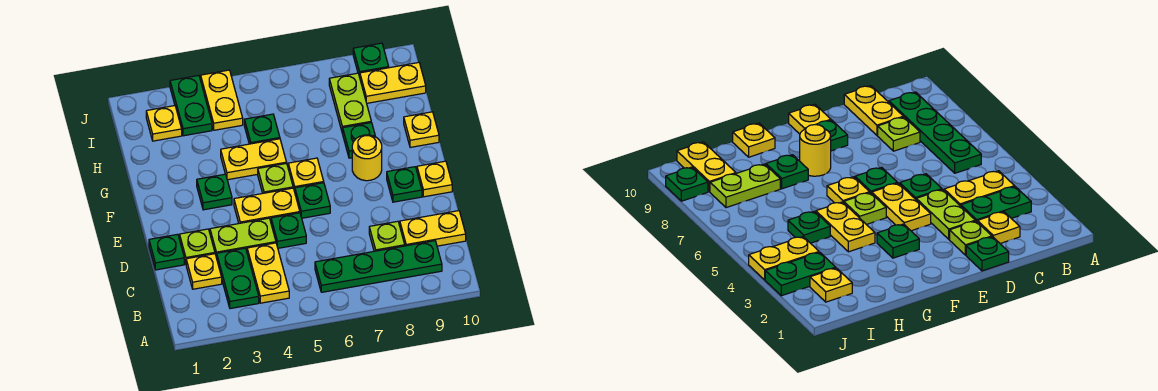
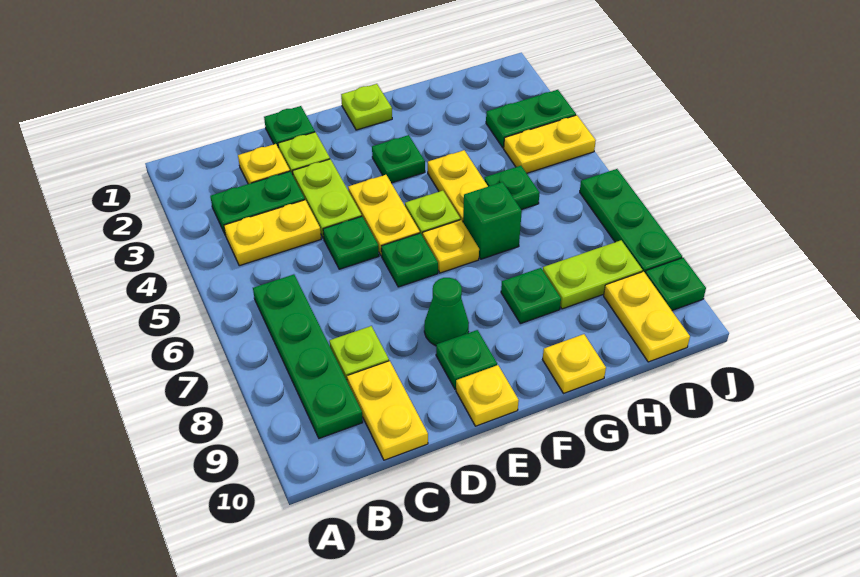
none -> green 1x1 cone [424,278,469,346]
none -> lime 1x1 plate [341,84,392,130]
yellow 1x1 round brick [352,135,382,181] -> none
none -> green 1x1 brick [463,182,522,259]
yellow 1x1 plate [146,106,182,141] -> none
none -> green 1x3 plate [580,169,682,272]

